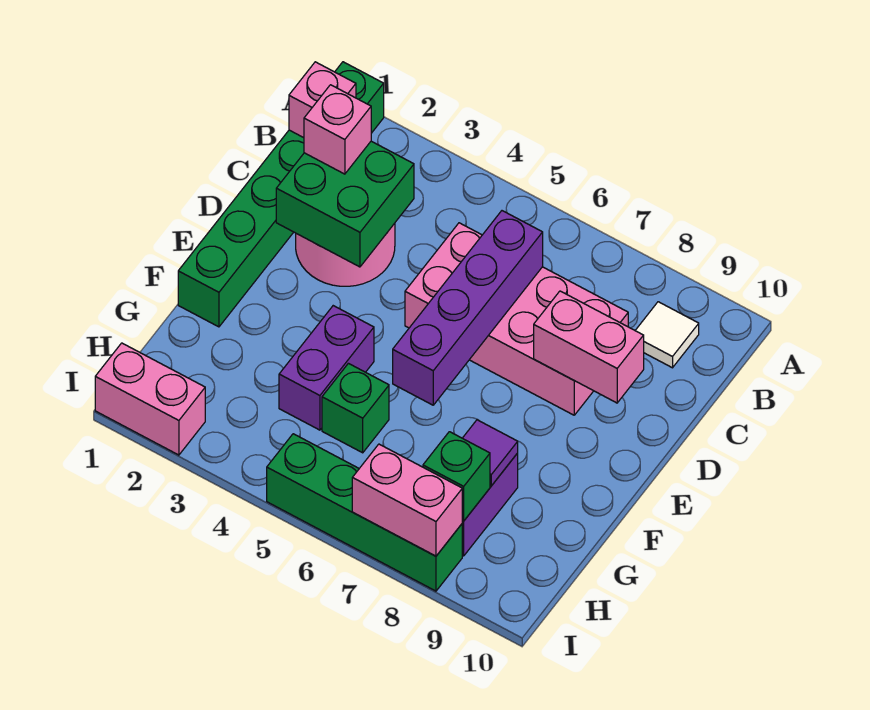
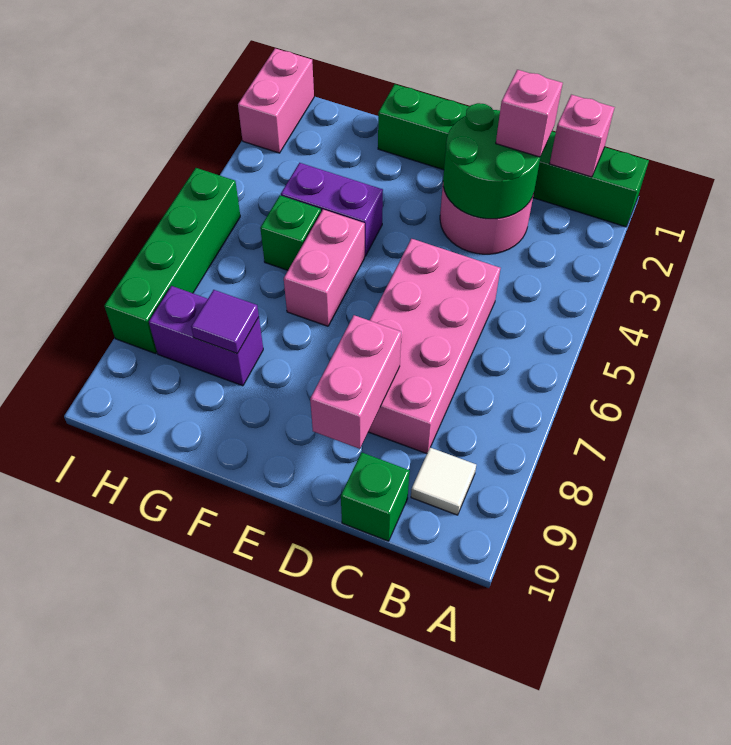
green 2x2 brick [276,141,414,267] -> green 2x2 round brick [443,103,541,219]
purple 1x4 brick [393,211,543,405] -> none
green 1x1 brick [423,432,490,521] -> green 1x1 brick moved to [341,452,410,541]
pink 1x2 brick [352,444,462,556] -> pink 1x2 brick moved to [284,210,365,326]

